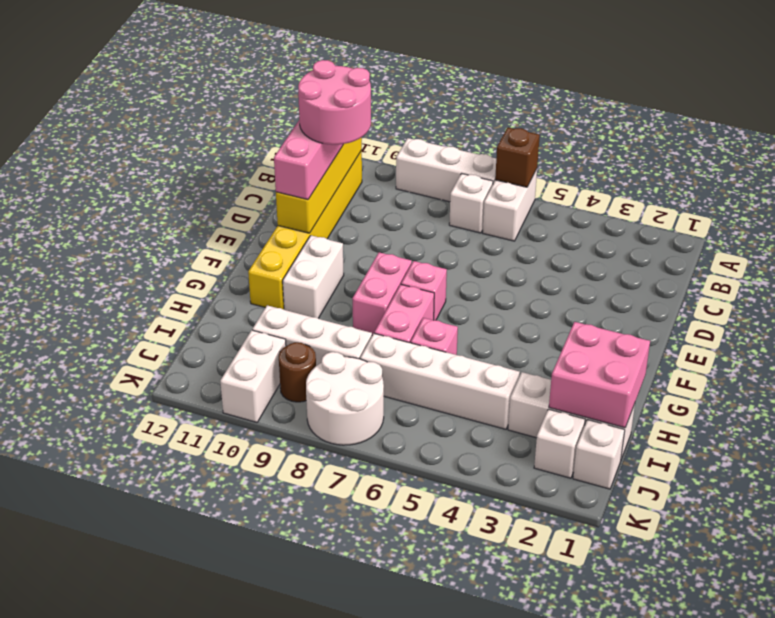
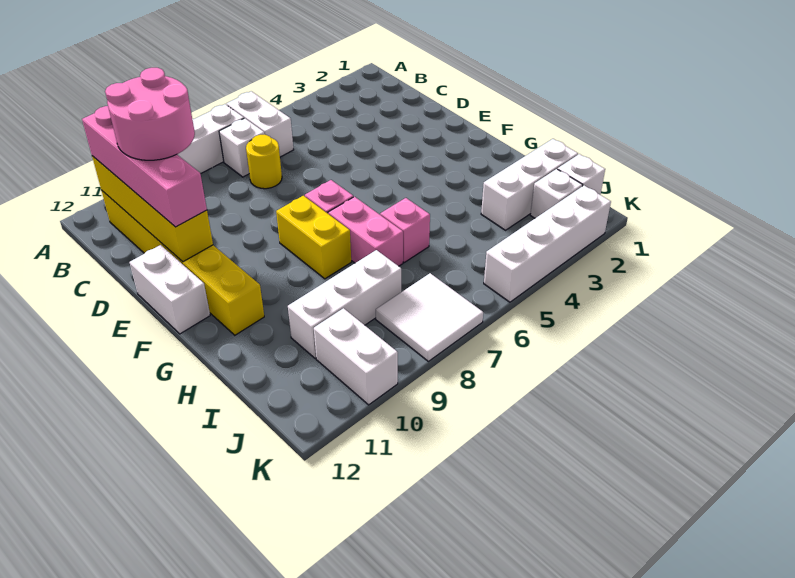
brown 1x1 brick [495,128,540,187] -> none
none -> yellow 1x1 round brick [246,135,282,189]
pink 1x2 brick [352,252,412,335] -> yellow 1x2 brick [276,196,351,279]
white 1x2 brick [283,235,344,318] -> white 1x2 brick moved to [129,245,210,334]
pink 2x2 brick [549,322,650,428] -> none
white 1x4 brick [360,333,520,429] -> white 1x4 brick moved to [484,185,611,302]
white 2x2 round brick [306,352,384,445] -> white 2x2 tile [376,273,483,361]
brown 1x1 round brick [279,342,316,402] -> none

